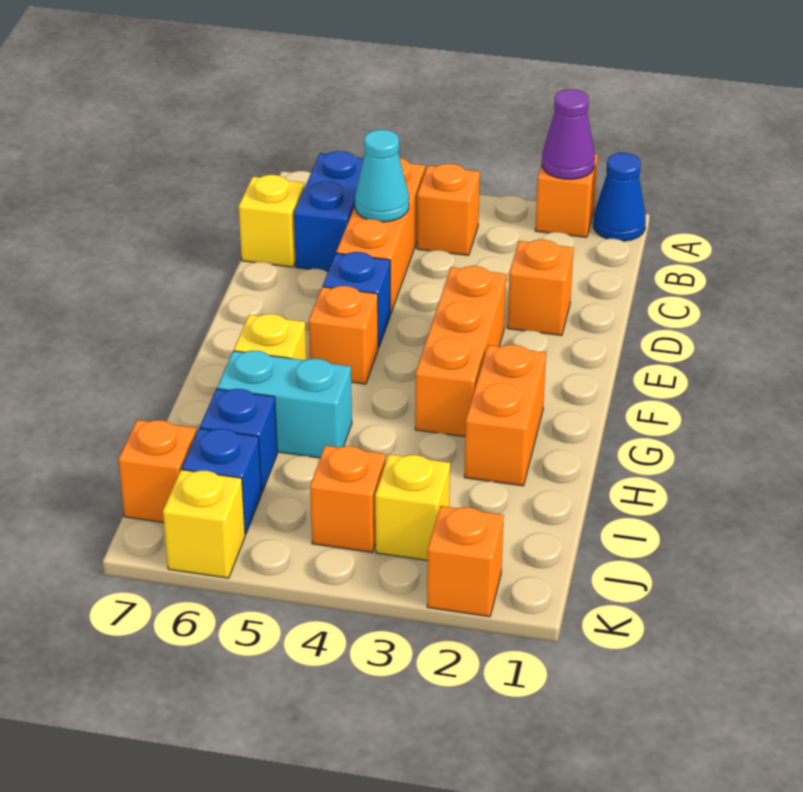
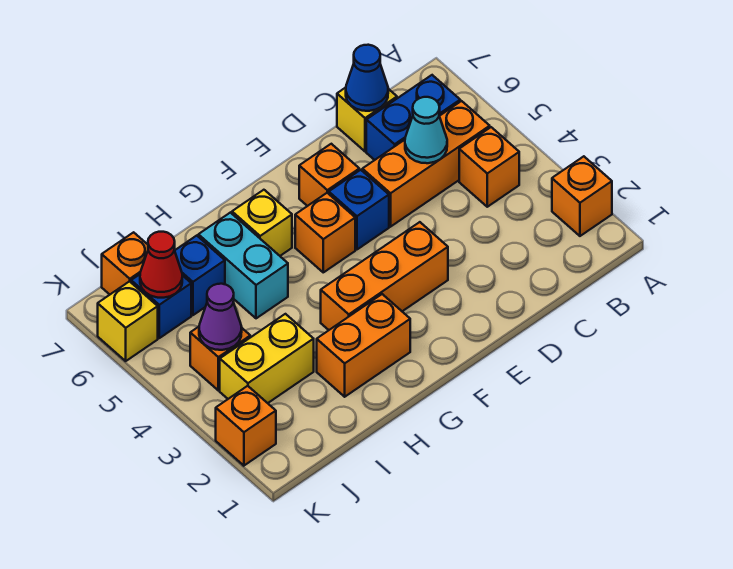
blue 1x1 cone [593,153,646,241] -> blue 1x1 cone moved to [346,45,388,111]
purple 1x1 cone [542,89,595,179] -> purple 1x1 cone moved to [199,284,242,350]
orange 1x1 brick [507,240,574,335] -> orange 1x1 brick moved to [299,144,359,206]
yellow 1x1 brick [375,454,450,561] -> yellow 1x2 brick [220,314,314,403]
none -> red 1x1 cone [140,232,182,298]

